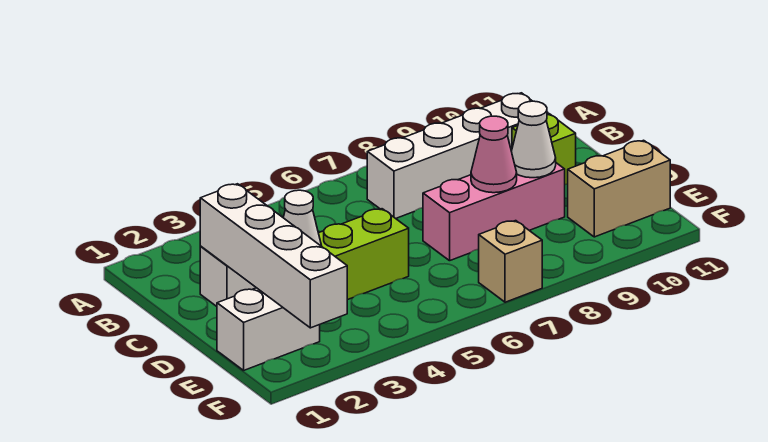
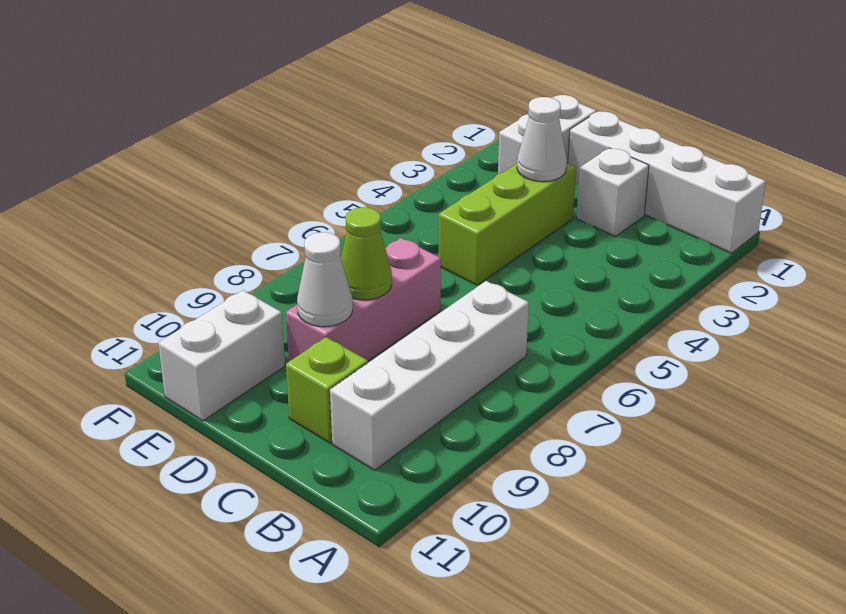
white 1x4 brick [200,184,347,328] -> white 1x4 brick moved to [568,111,766,253]
pink 1x1 cone [471,116,517,193] -> lime 1x1 cone [341,207,392,300]
tan 1x2 brick [568,140,670,237] -> white 1x2 brick [158,290,285,421]
tan 1x1 brick [479,221,542,302] -> none

